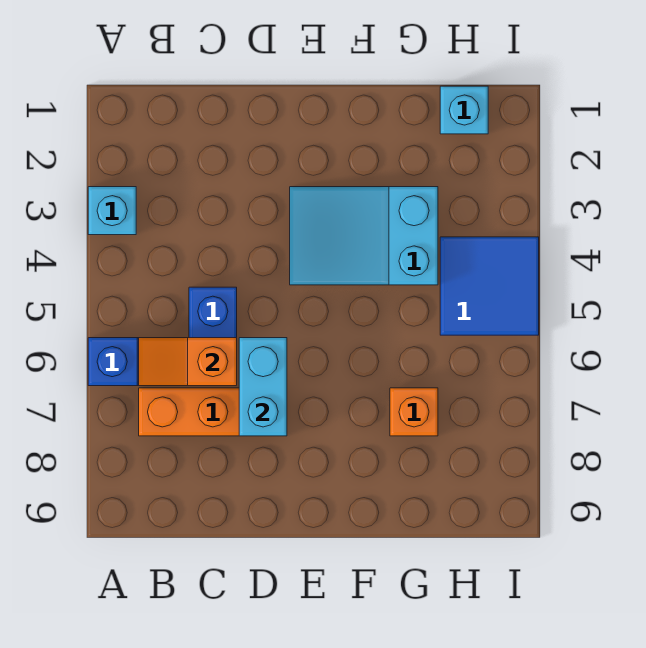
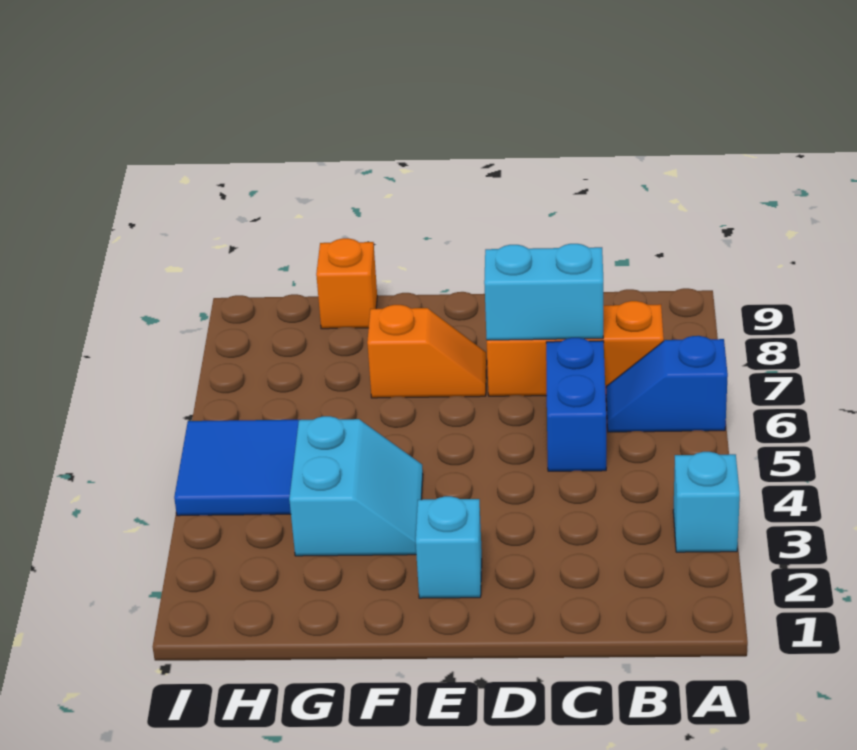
orange 1x2 slope [139,338,237,386] -> orange 1x2 slope moved to [367,305,487,398]
cyan 1x2 brick [239,338,287,436] -> cyan 1x2 brick turned to [484,244,603,340]
cyan 2x3 slope [290,187,438,285] -> cyan 2x2 slope [289,416,423,556]
orange 1x1 brick [390,388,438,436] -> orange 1x1 brick moved to [316,238,377,329]
cyan 1x1 brick [440,86,488,134] -> cyan 1x1 brick moved to [416,496,482,598]

